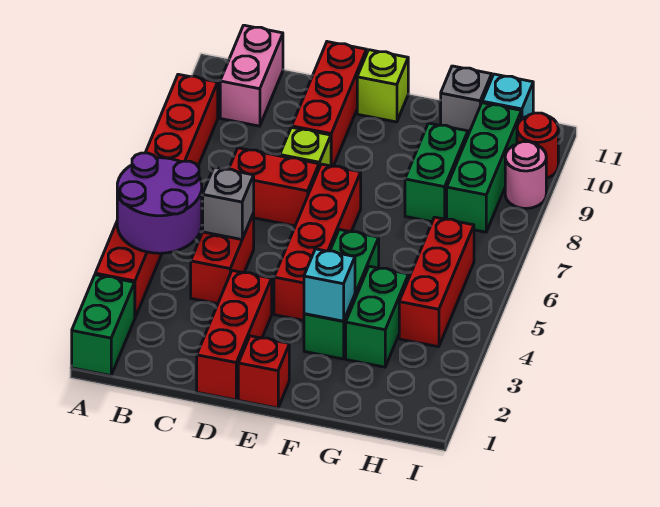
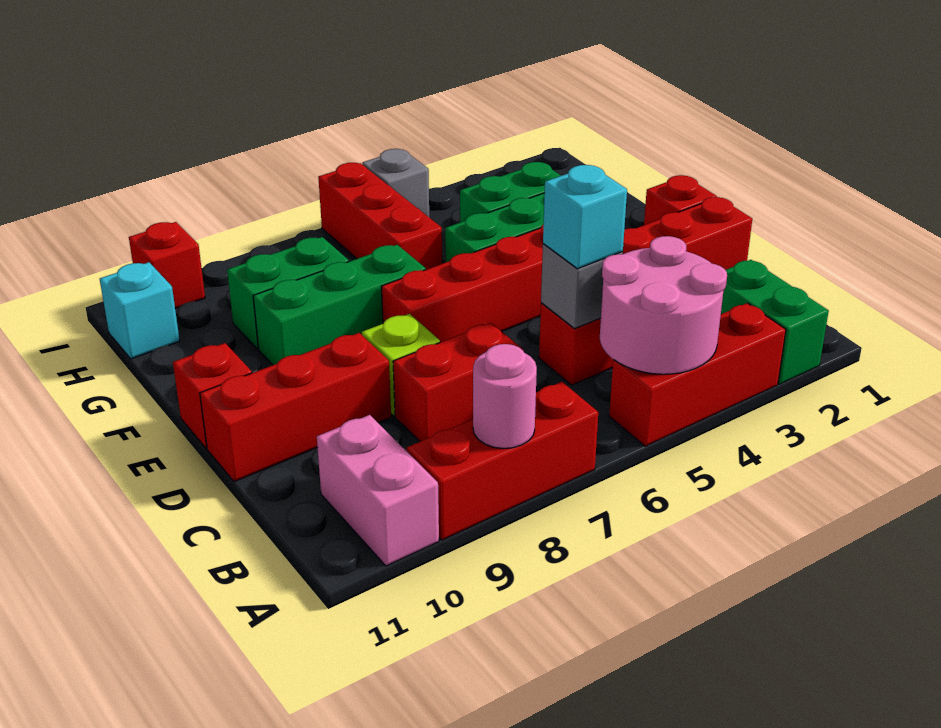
green 1x2 brick [72,275,135,376] -> green 1x2 brick turned to [721,260,829,384]
purple 2x2 round brick [117,153,202,253] -> pink 2x2 round brick [600,236,727,374]
pink 1x2 brick [220,25,283,126] -> pink 1x2 brick turned to [317,415,439,566]
red 1x2 brick [229,148,319,226] -> red 1x2 brick turned to [393,323,524,441]
lime 1x1 brick [357,50,408,122] -> red 1x1 brick [173,343,252,449]
cyan 1x1 brick [304,249,355,321] -> cyan 1x1 brick moved to [543,165,627,269]
grey 1x1 brick [441,66,492,135] -> grey 1x1 brick moved to [362,149,429,217]
red 1x3 brick [399,217,474,347] -> red 1x3 brick turned to [318,163,442,270]
green 1x3 brick [447,103,521,232] -> green 1x3 brick moved to [253,245,426,365]
pink 1x1 round brick [505,142,546,209] -> pink 1x1 round brick moved to [473,344,537,448]
red 1x1 round brick [517,113,558,178] -> red 1x1 brick [129,222,205,309]

